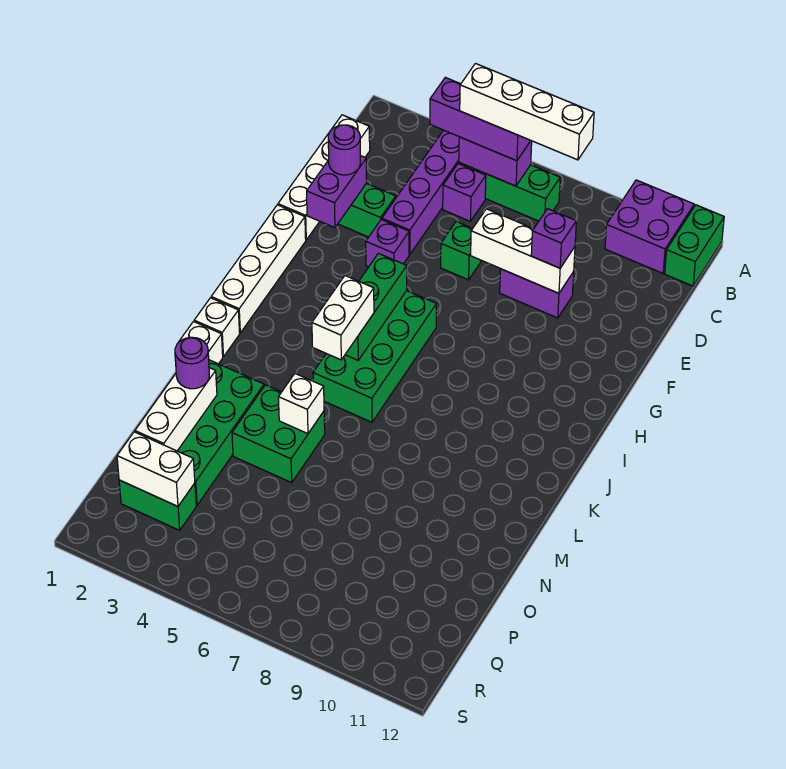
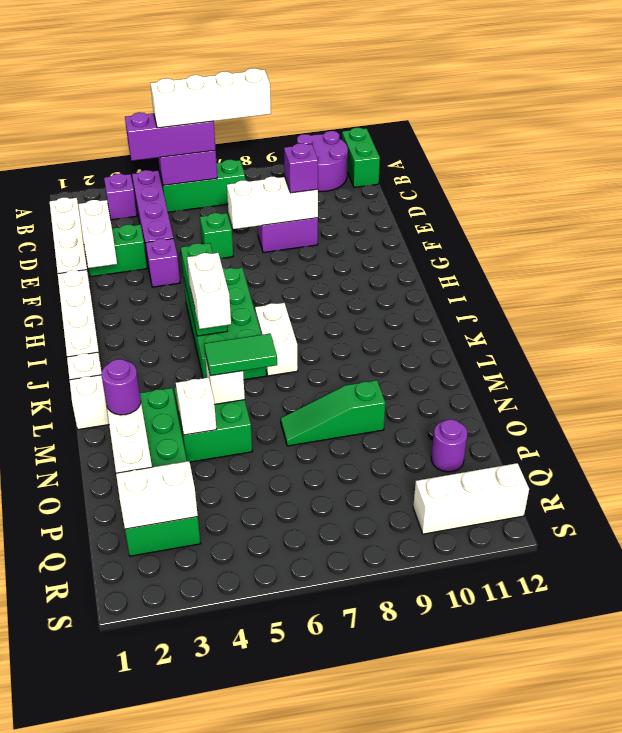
purple 2x2 brick [605,180,694,273] -> purple 2x2 round brick [297,131,348,191]
purple 1x1 brick [443,164,486,221] -> purple 1x1 brick moved to [104,174,137,220]
purple 1x2 brick [307,156,367,228] -> white 1x2 brick [78,200,117,268]
purple 1x1 round brick [328,125,360,175] -> purple 1x1 round brick moved to [431,420,467,472]
none -> white 1x2 brick [255,303,298,376]
none -> green 1x2 tile [204,334,277,376]
none -> white 1x1 brick [176,377,216,435]
none -> green 1x3 slope [281,380,385,446]
none -> white 1x3 brick [413,463,529,534]

